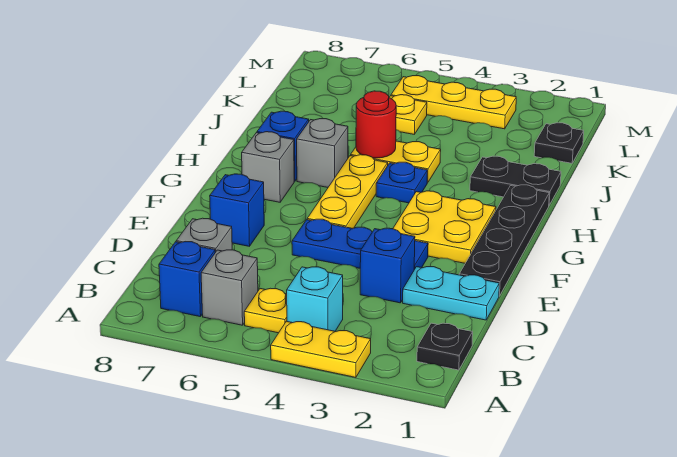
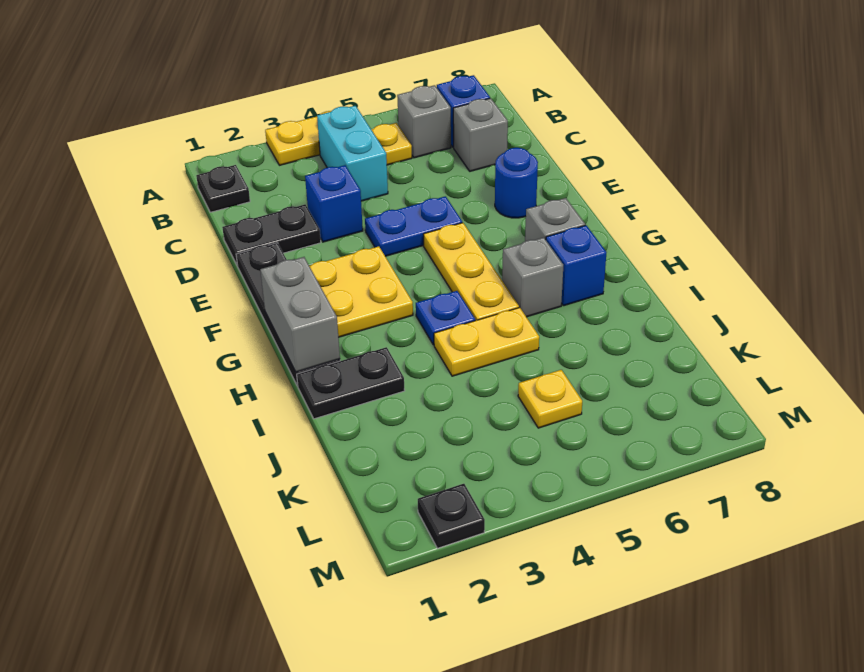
cyan 1x1 brick [287,267,343,331] -> cyan 1x2 brick [317,106,388,201]
cyan 1x2 plate [403,267,499,320] -> black 1x2 plate [222,205,321,266]
blue 1x3 plate [292,219,428,269] -> blue 1x2 plate [365,196,462,256]
blue 1x1 brick [210,174,264,246] -> blue 1x1 round brick [495,148,538,218]
none -> grey 1x2 brick [260,257,340,372]
red 1x1 round brick [356,91,396,158] -> none
black 1x1 plate [534,123,584,163] -> black 1x1 plate moved to [418,484,485,548]
yellow 1x3 plate [391,76,516,129] -> none

